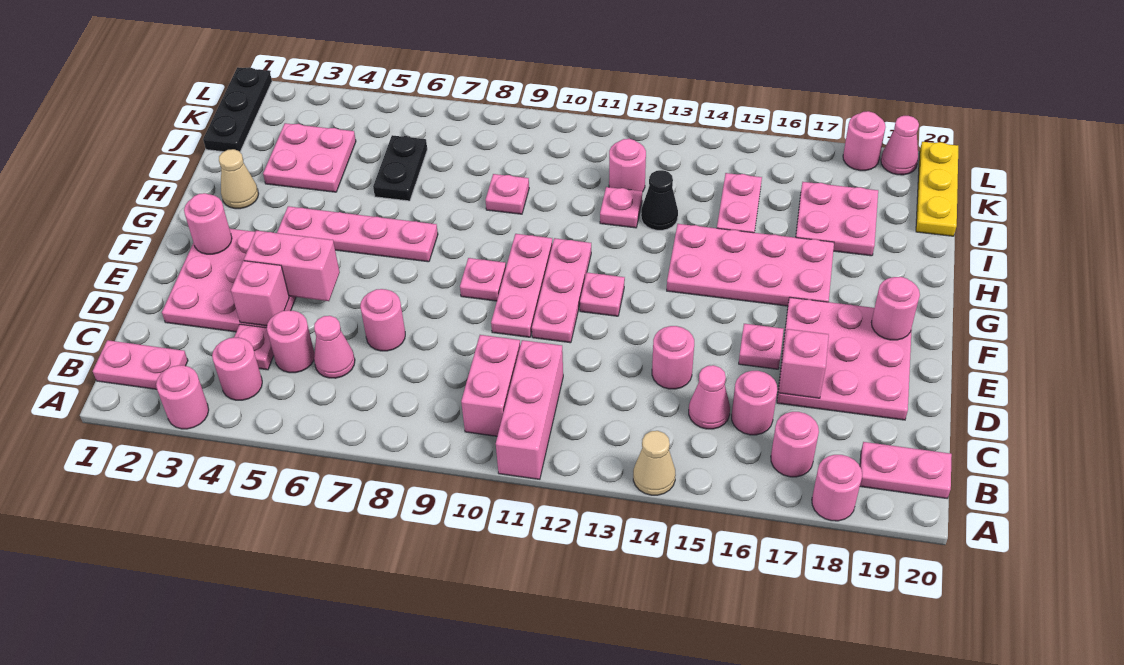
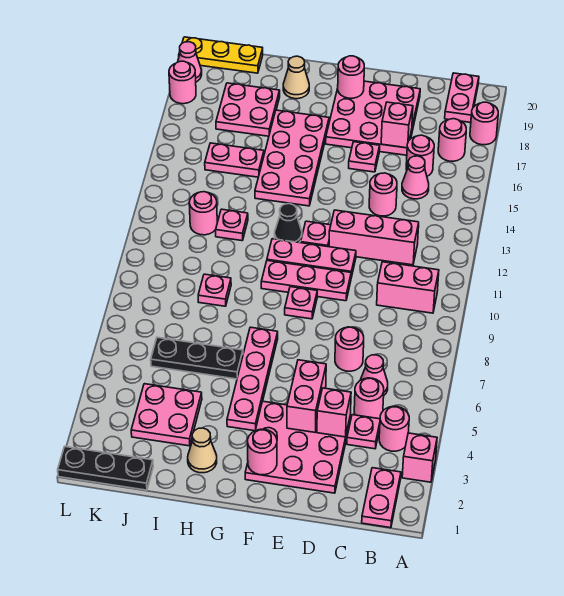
pink 1x1 round brick [156,365,209,429] -> pink 1x1 brick [402,433,437,482]
pink 1x3 brick [496,340,563,479] -> pink 1x3 brick moved to [329,210,419,265]
tan 1x1 cone [633,431,676,495] -> tan 1x1 cone moved to [283,56,309,99]
black 1x2 plate [373,135,427,201] -> black 1x3 plate [151,337,243,379]
black 1x1 cone [641,170,678,230] -> black 1x1 cone moved to [275,204,302,242]

